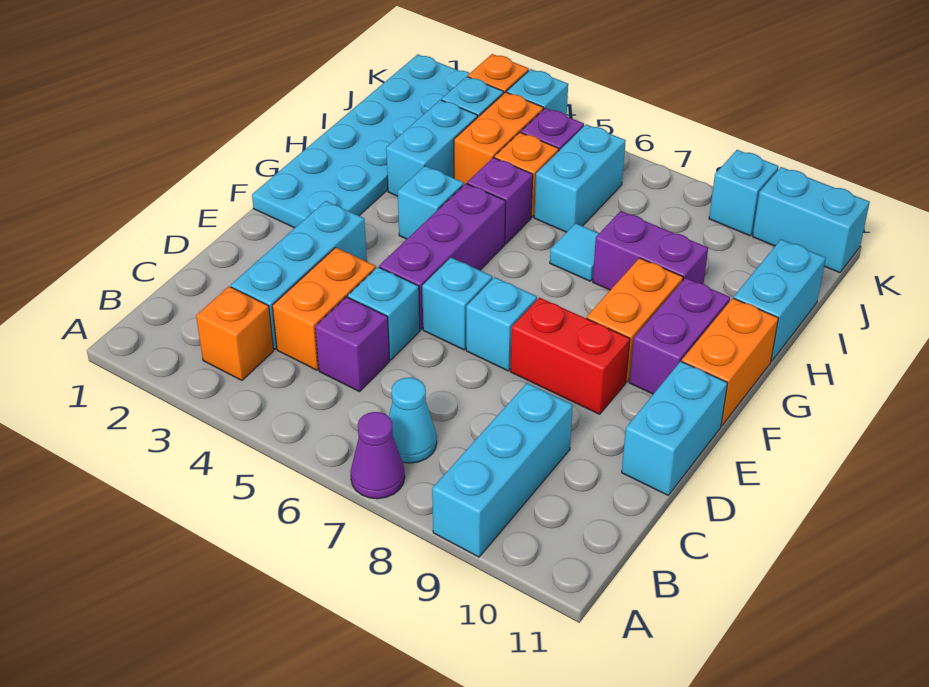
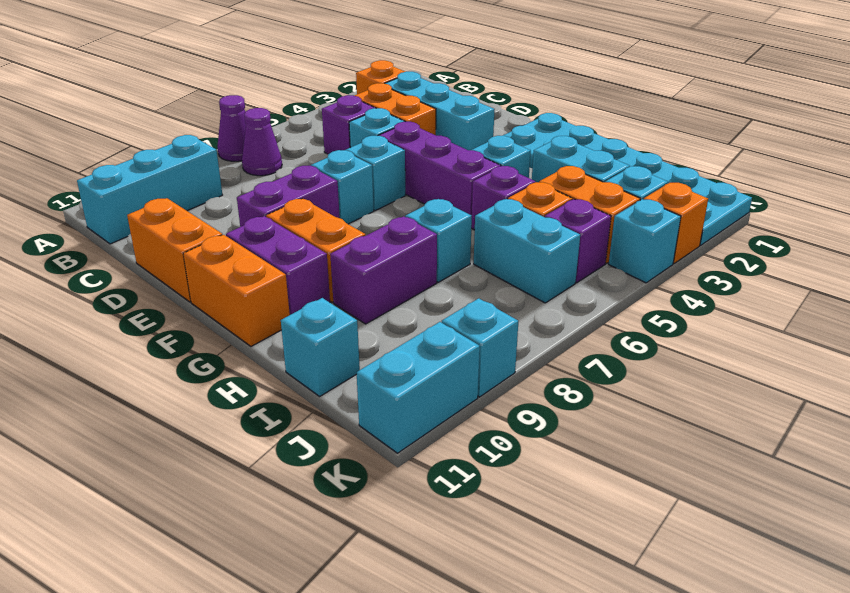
cyan 1x3 brick [432,383,573,557] -> cyan 1x3 brick turned to [77,135,222,244]
cyan 1x1 cone [389,378,437,463] -> purple 1x1 cone [242,108,282,176]
cyan 1x2 brick [622,361,728,495] -> orange 1x2 brick [127,198,223,302]
red 1x2 brick [510,298,630,414] -> purple 1x2 brick [237,166,340,227]
cyan 1x1 tile [550,223,599,281] -> cyan 1x1 brick [405,199,472,282]
cyan 1x2 brick [734,239,826,361] -> cyan 1x1 brick [281,298,360,396]

